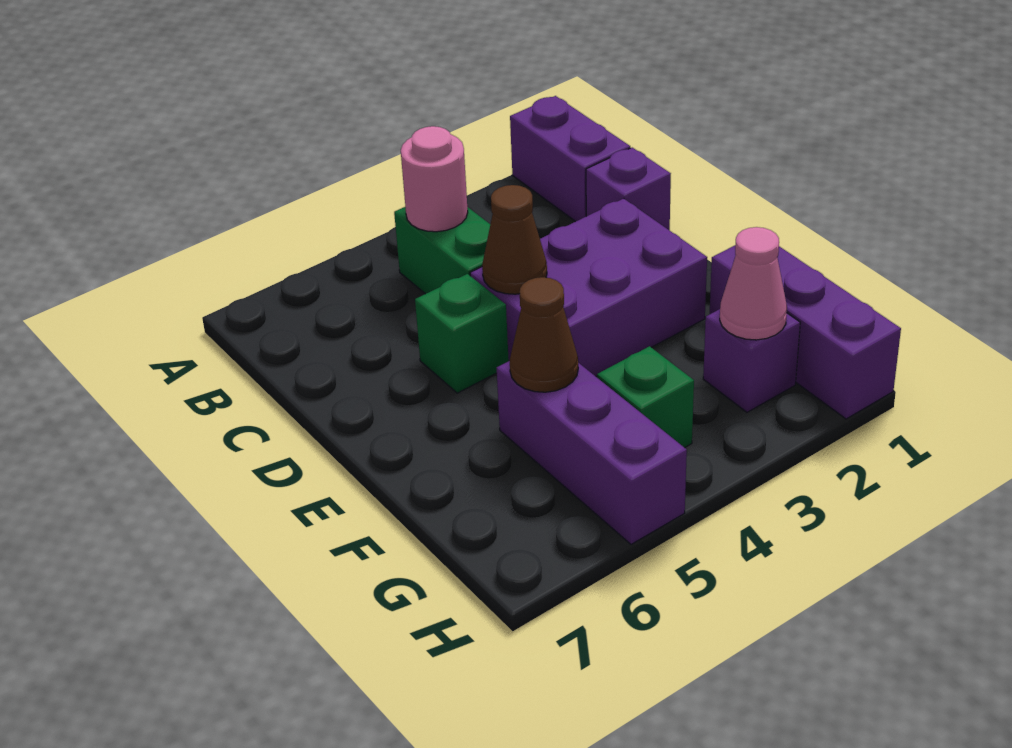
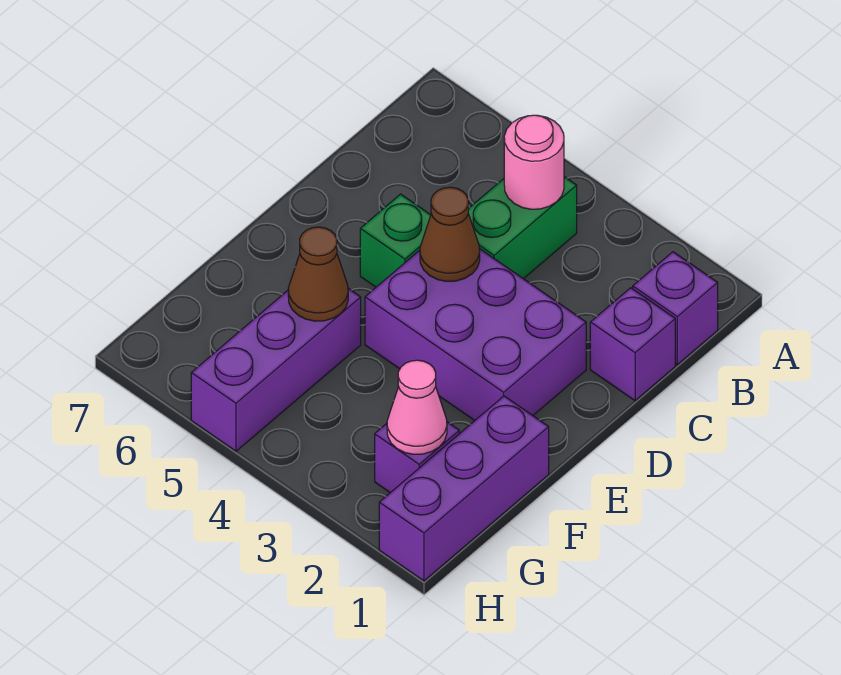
purple 1x2 brick [510,96,630,222] -> purple 1x1 brick [633,252,718,365]
green 1x1 brick [597,346,694,448] -> none

